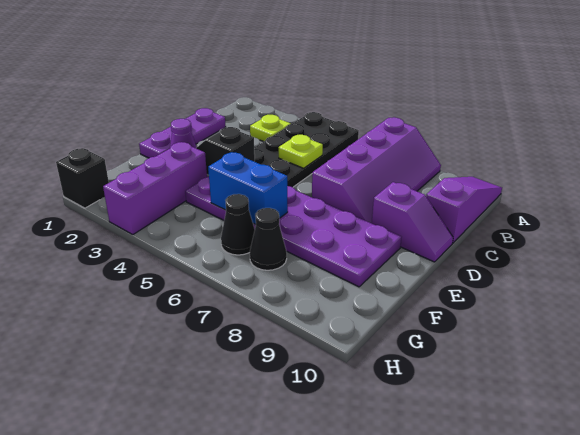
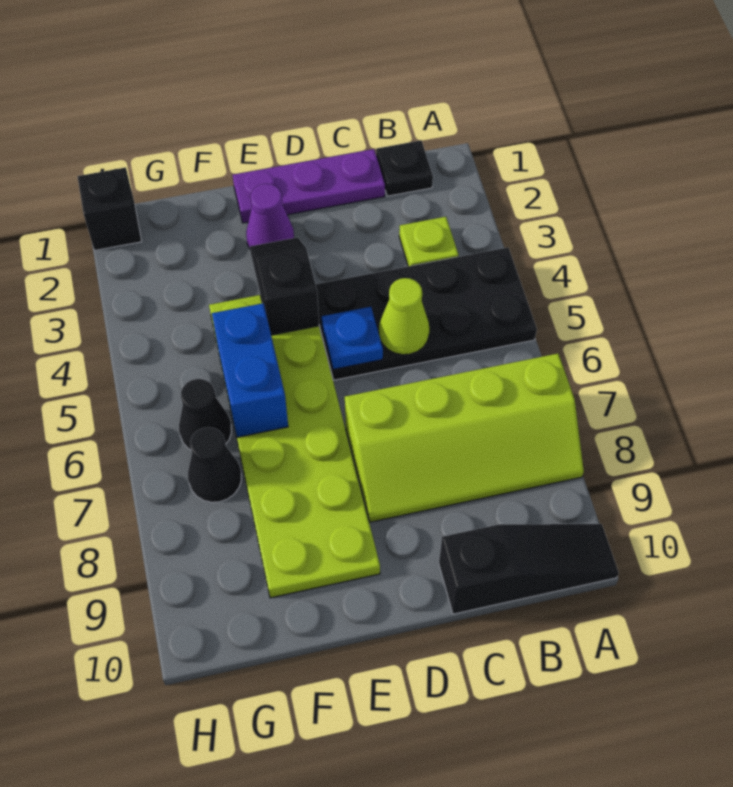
purple 2x4 slope [312,117,441,223] -> lime 2x4 slope [345,354,584,522]
purple 1x3 slope [426,177,502,243] -> black 1x3 slope [439,524,619,614]
none -> black 1x1 plate [376,141,433,196]
lime 1x1 plate [278,135,323,168] -> lime 1x1 cone [379,278,429,355]
none -> blue 1x1 plate [322,307,383,370]
purple 1x2 slope [372,182,453,262] -> none
purple 2x6 plate [185,176,401,287] -> lime 2x6 plate [209,295,380,598]
purple 1x3 brick [103,142,207,235] -> none

